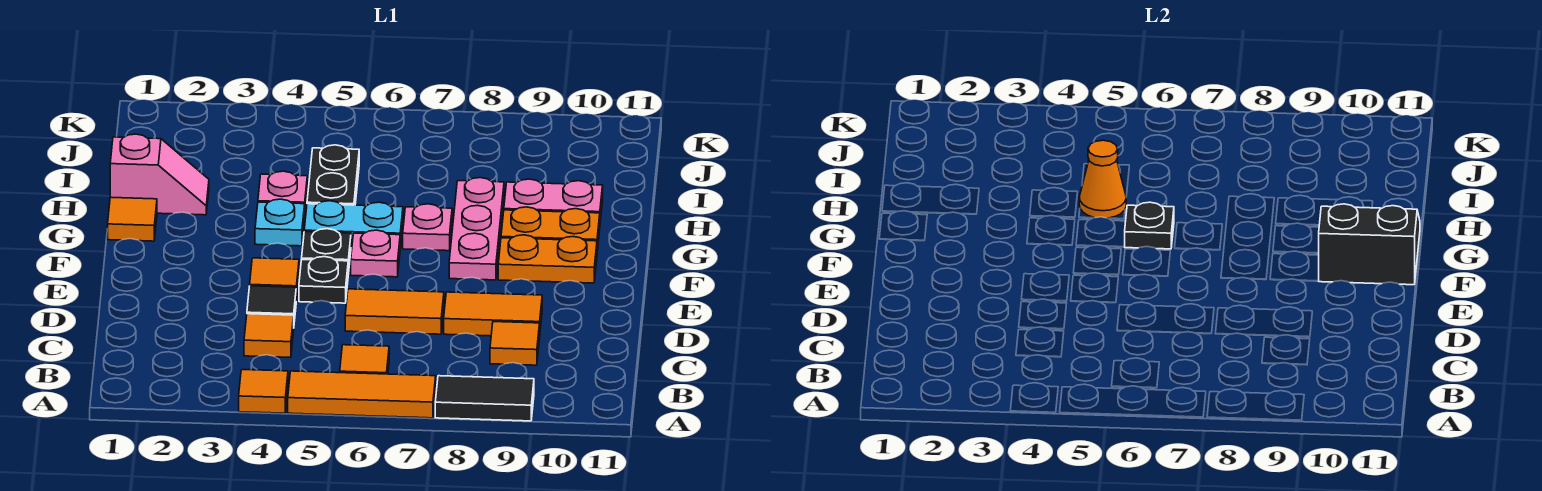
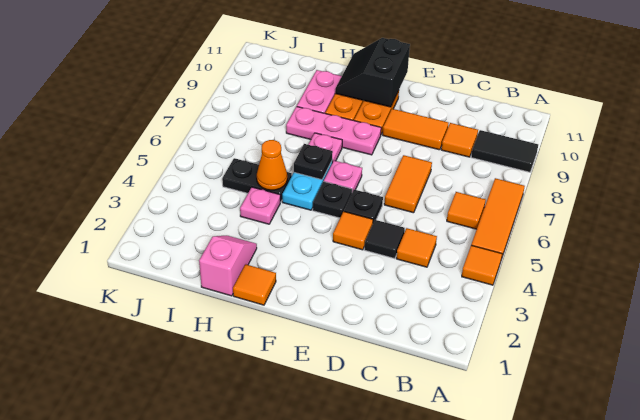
black 1x2 tile [435,376,534,421] -> black 1x2 tile turned to [471,130,538,172]
orange 1x2 tile [444,292,542,336] -> orange 1x2 tile turned to [383,109,448,150]
cyan 1x1 plate [255,199,305,246] -> none

